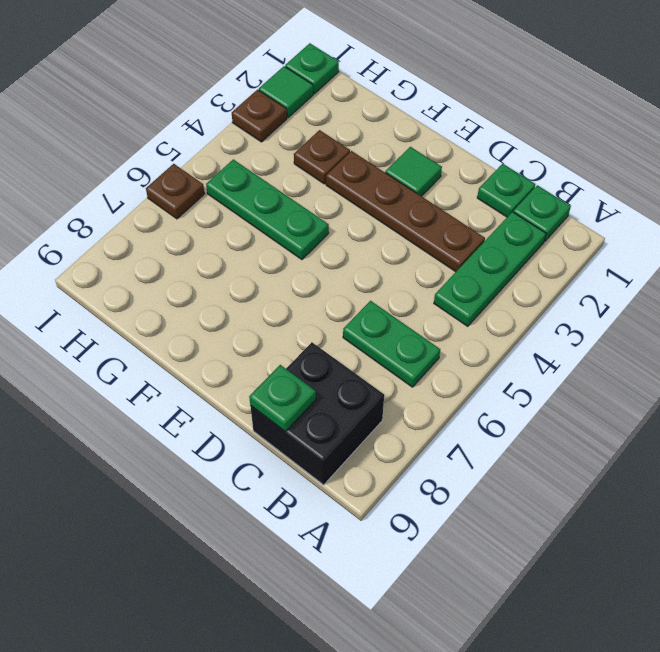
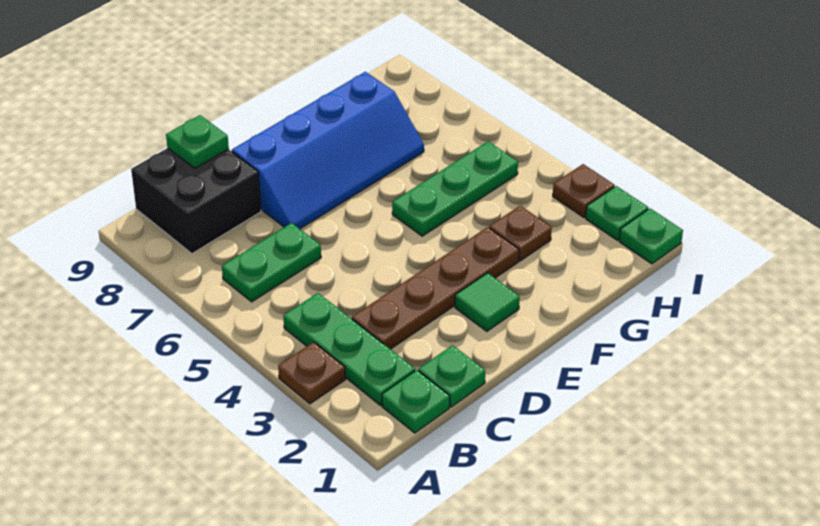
none -> blue 2x4 slope [232,72,424,229]
green 1x1 tile [259,66,313,117] -> green 1x1 plate [586,186,648,240]
brown 1x1 plate [146,164,205,219] -> brown 1x1 plate moved to [278,342,345,404]

